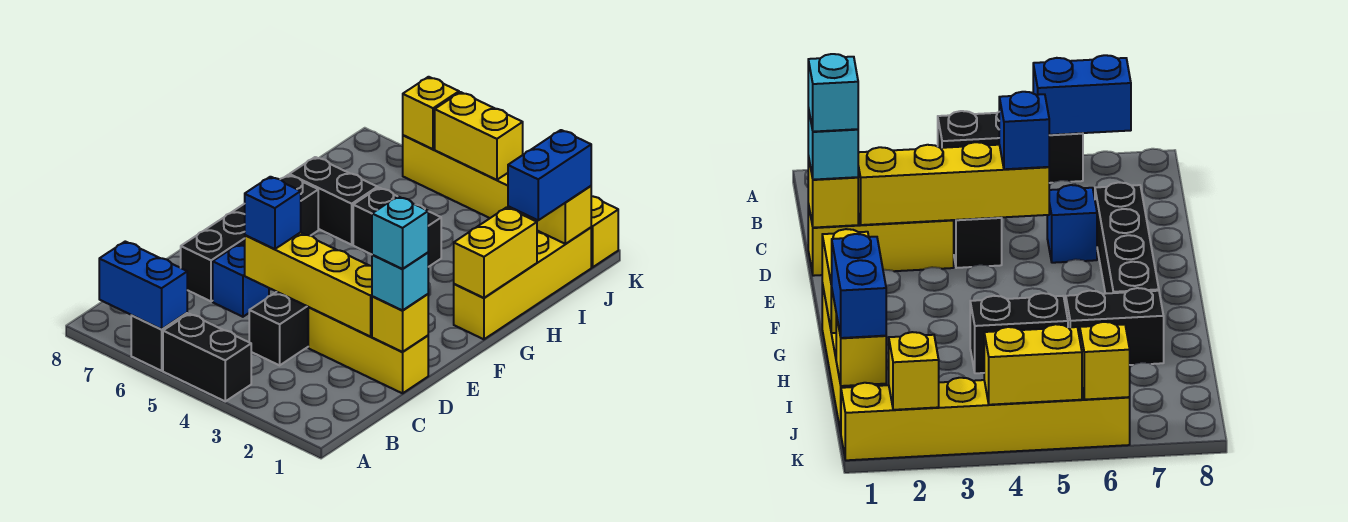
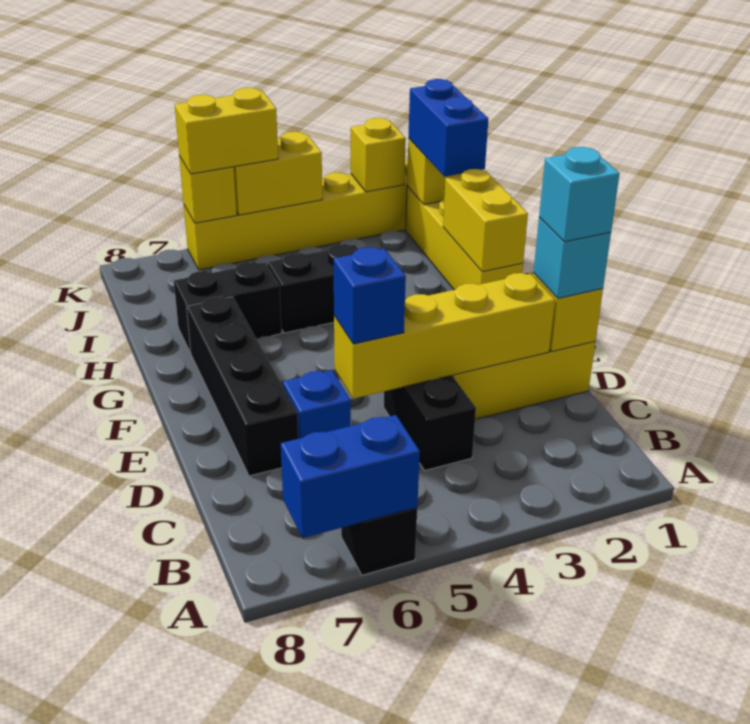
black 1x2 brick [163,314,251,401] -> none
none -> yellow 1x2 brick [175,88,278,174]

